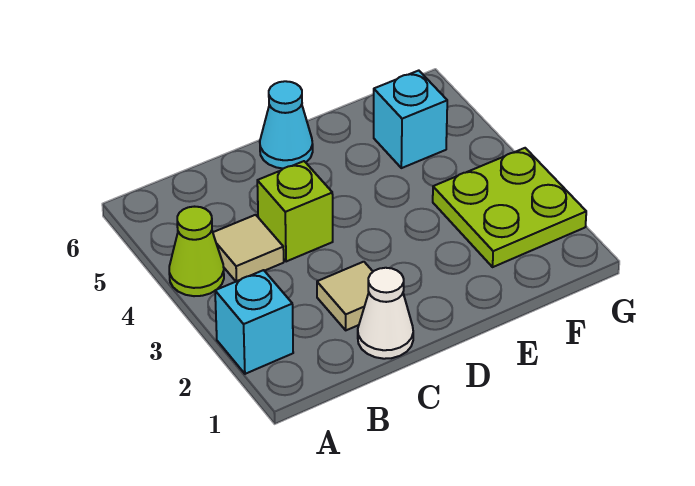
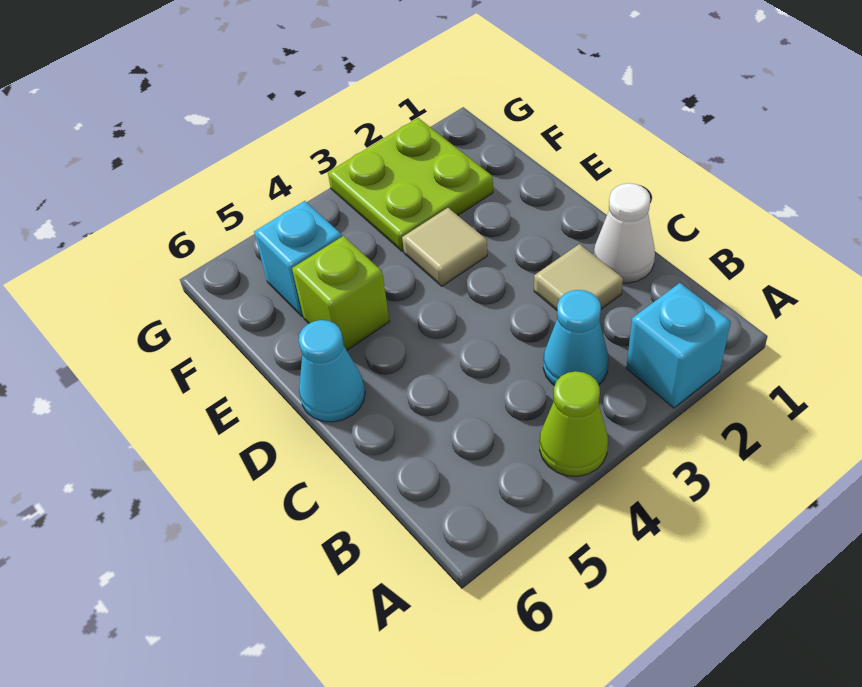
none -> cyan 1x1 cone [543,290,608,386]
tan 1x1 tile [213,215,284,281] -> tan 1x1 tile moved to [402,208,487,286]
lime 1x1 brick [257,161,333,262] -> lime 1x1 brick moved to [292,236,390,350]

